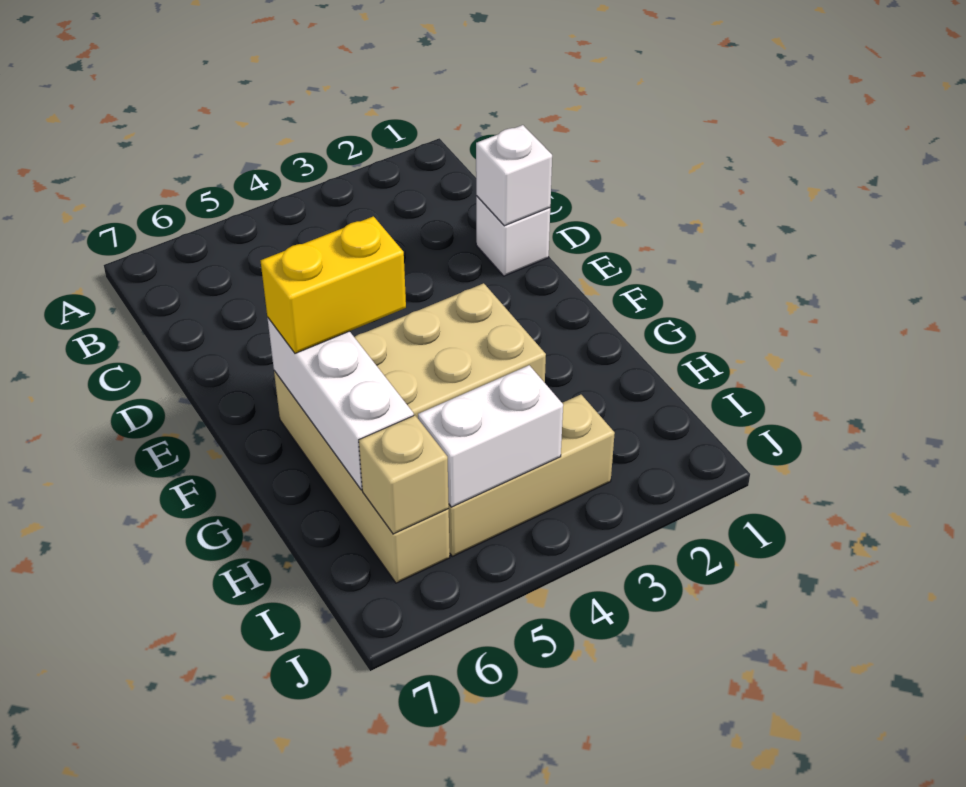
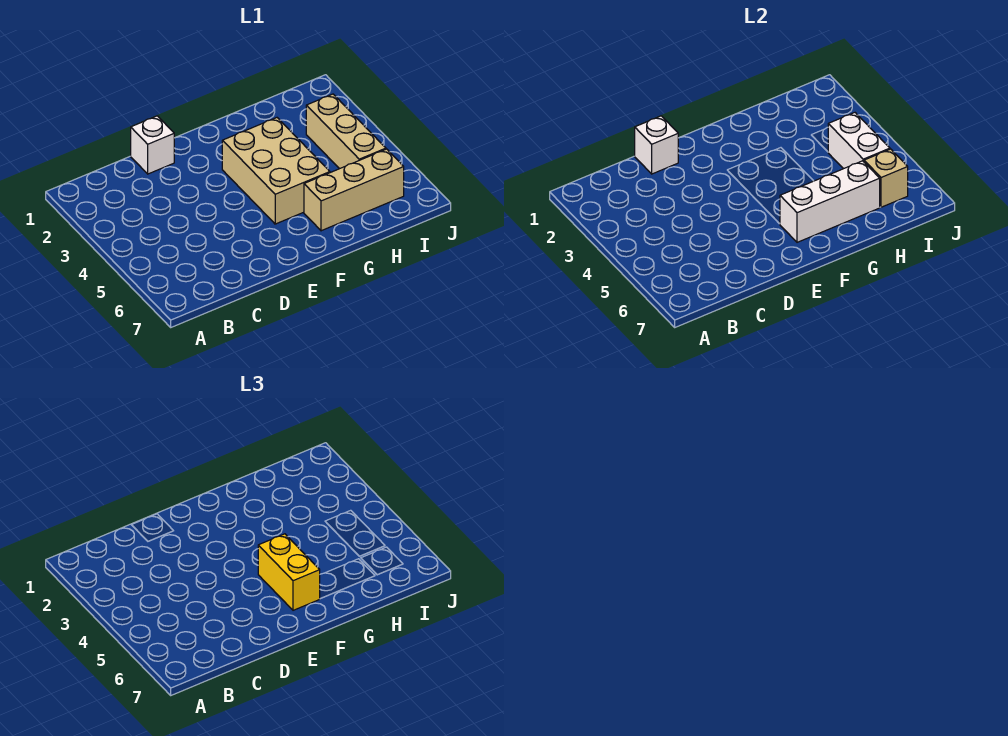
tan 1x4 brick [274,371,450,583] -> tan 1x3 brick [304,149,404,231]

